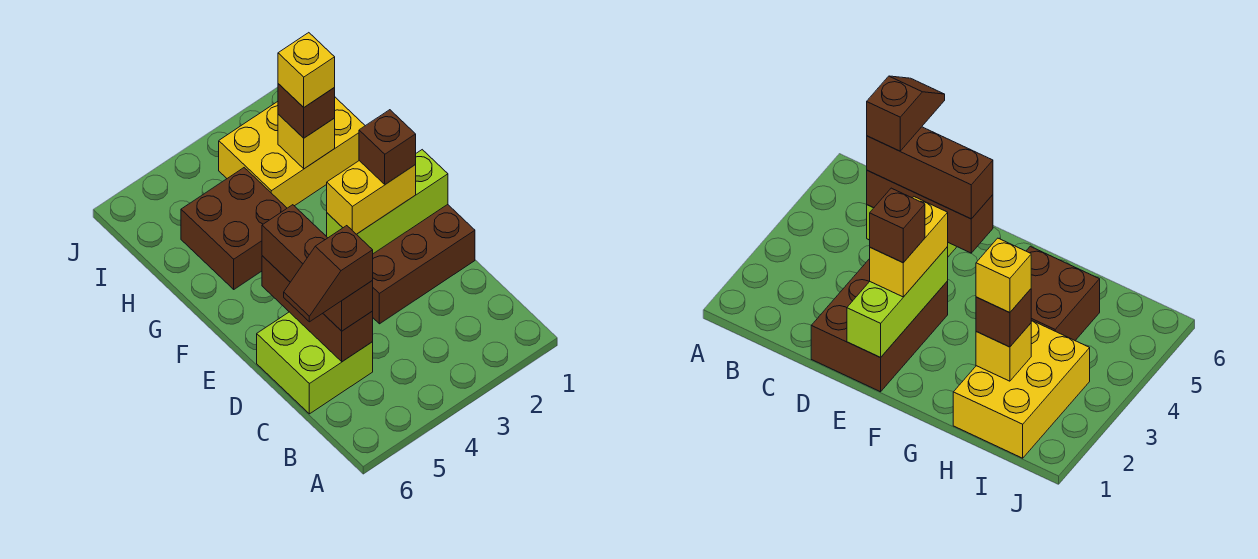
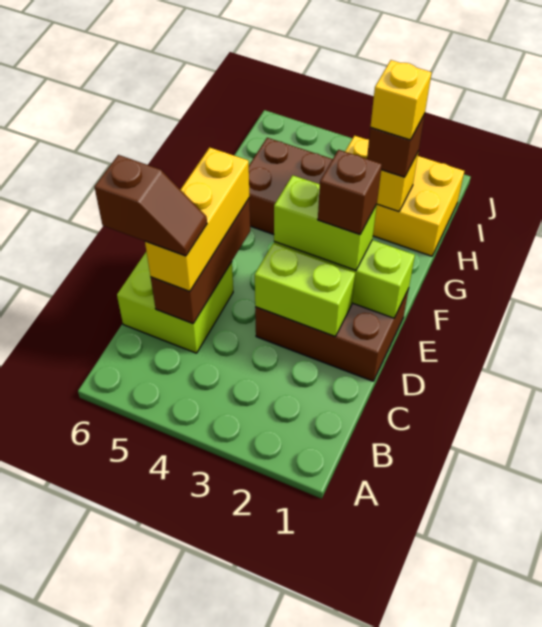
brown 1x3 brick [262,205,373,331] -> yellow 1x3 brick [145,147,249,292]
brown 1x2 slope [284,226,373,322] -> brown 1x2 slope turned to [94,155,207,256]
none -> lime 1x2 brick [255,243,355,336]
yellow 1x2 brick [327,161,416,234] -> lime 1x2 brick [274,175,377,270]

